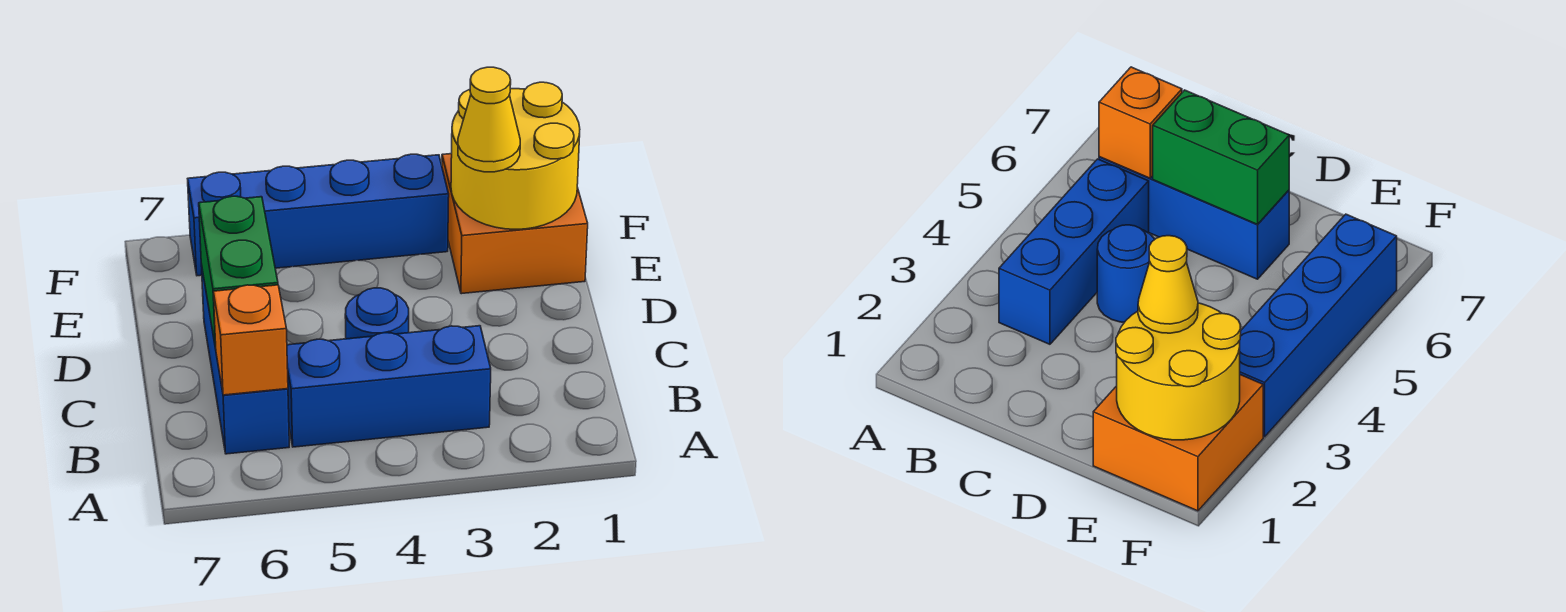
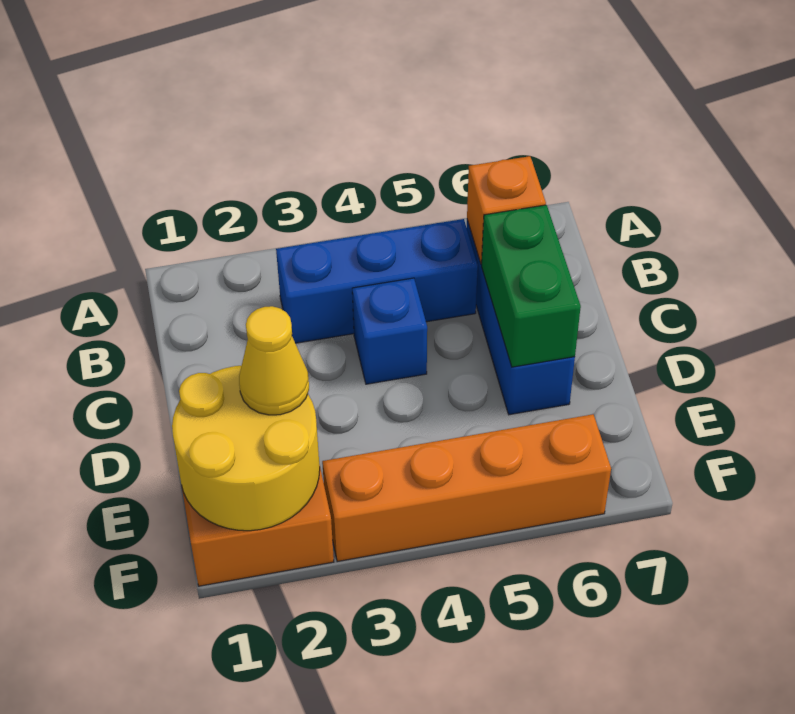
blue 1x1 round brick [345,288,409,339] -> blue 1x1 brick [352,278,427,384]
blue 1x4 brick [188,154,449,276] -> orange 1x4 brick [322,414,611,562]

